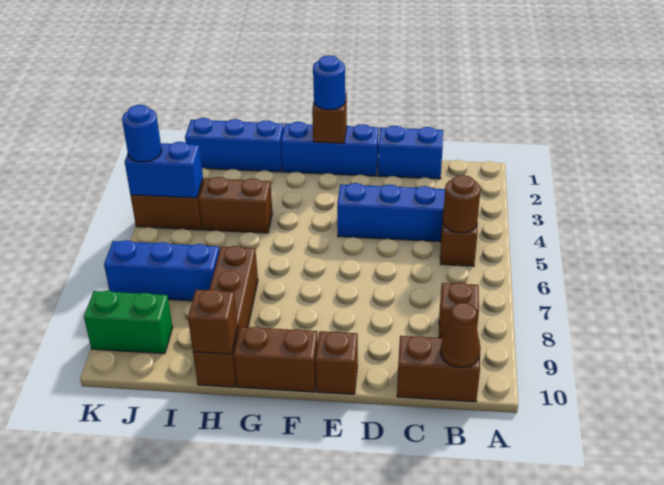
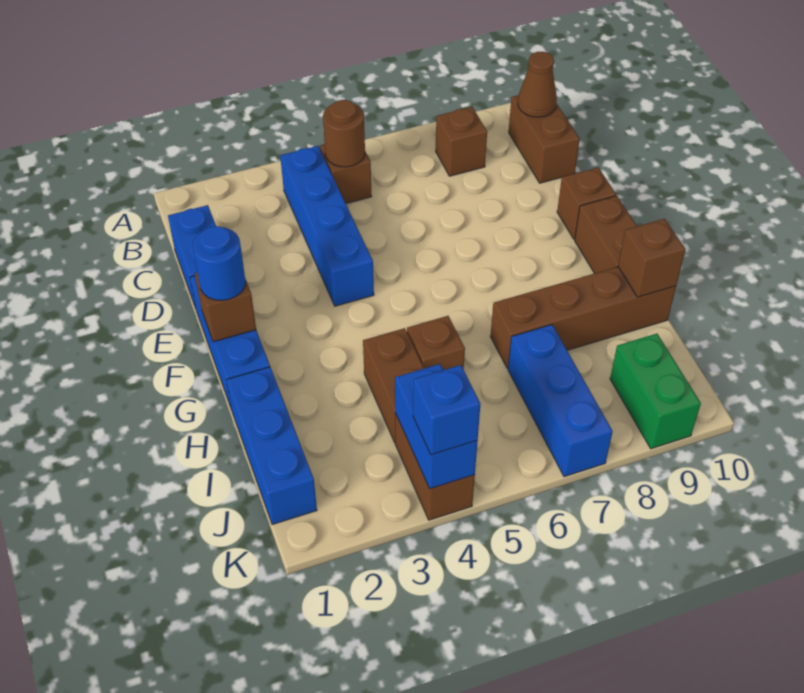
none -> brown 1x1 brick [407,316,465,370]
blue 1x1 round brick [122,105,162,162] -> blue 1x1 brick [413,365,480,455]

